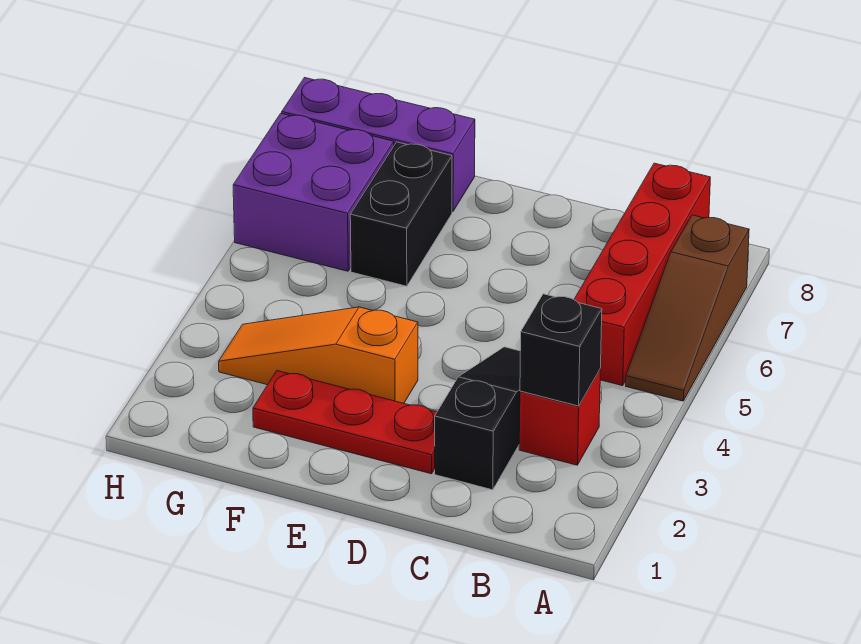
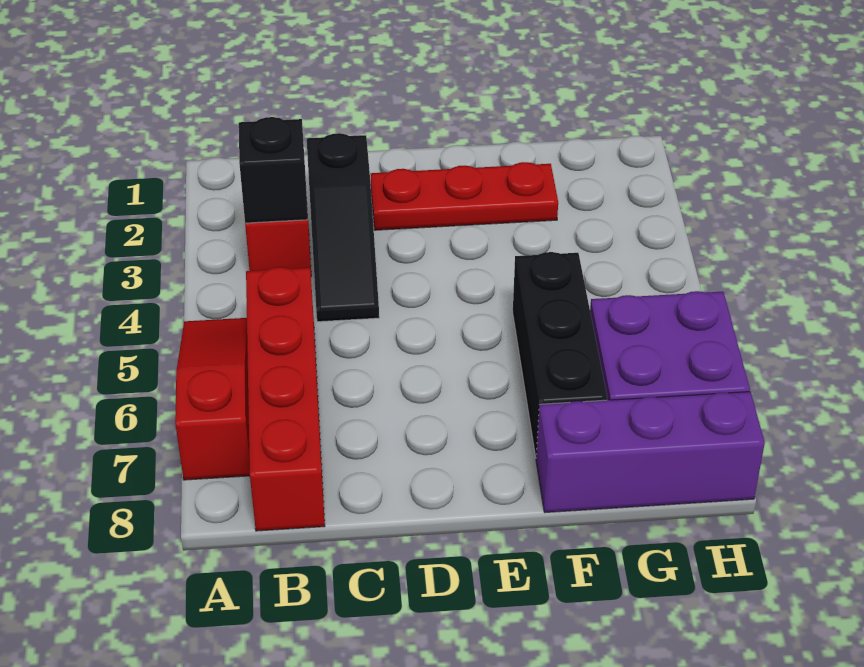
brown 1x3 slope [626,215,749,401] -> red 1x3 slope [175,318,250,480]
orange 1x3 slope [219,307,418,403] -> none
black 1x2 brick [350,142,452,286] -> black 1x3 brick [513,252,607,457]

